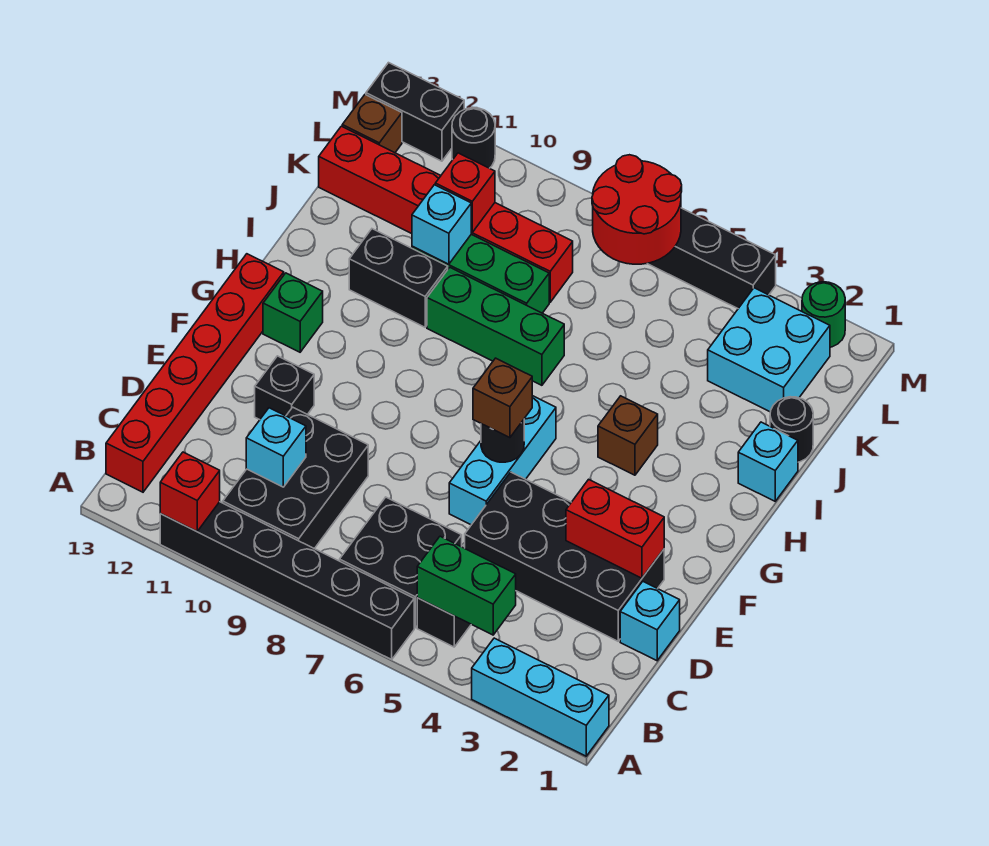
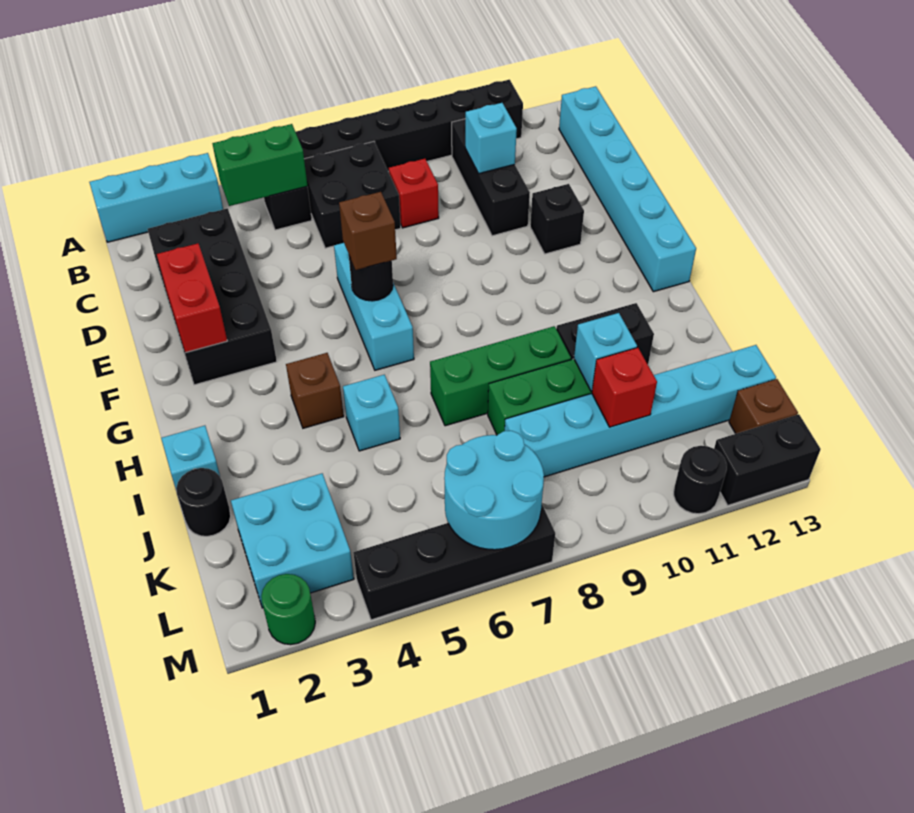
red 1x1 brick [160,452,220,531] -> red 1x1 brick moved to [389,159,439,228]
black 2x3 brick [223,407,368,549] -> black 1x3 brick [452,119,530,236]
red 1x6 brick [106,254,284,492] -> cyan 1x6 brick [559,86,696,292]
cyan 1x1 brick [620,582,680,661] -> cyan 1x1 brick moved to [343,375,400,451]
black 2x4 brick [465,472,664,641] -> black 2x4 brick turned to [148,208,277,385]
red 1x2 brick [566,479,664,578] -> red 1x2 brick turned to [157,243,227,353]
green 1x1 brick [263,273,323,352] -> none
red 1x6 brick [319,126,573,302] -> cyan 1x6 brick [505,345,776,477]
red 2x2 round brick [592,155,682,264] -> cyan 2x2 round brick [444,431,544,550]

